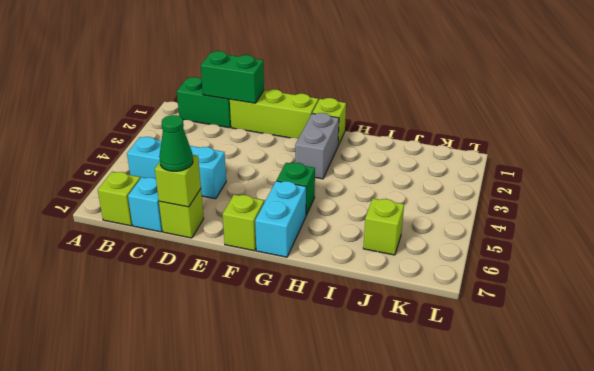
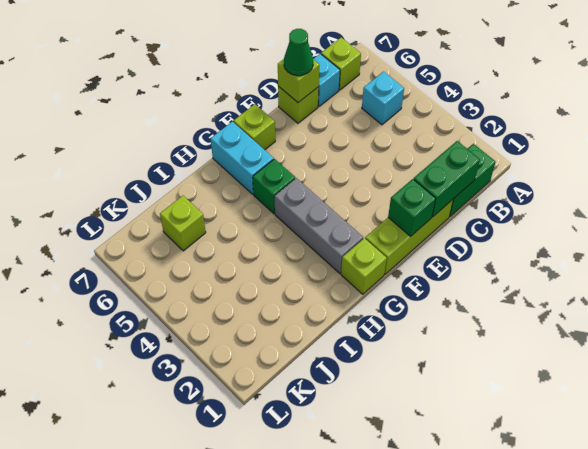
cyan 1x3 brick [127,137,226,199] -> cyan 1x1 brick [362,72,404,125]
none -> green 1x1 brick [388,179,436,236]
grey 1x2 brick [295,113,339,179] -> grey 1x3 brick [274,178,363,274]

